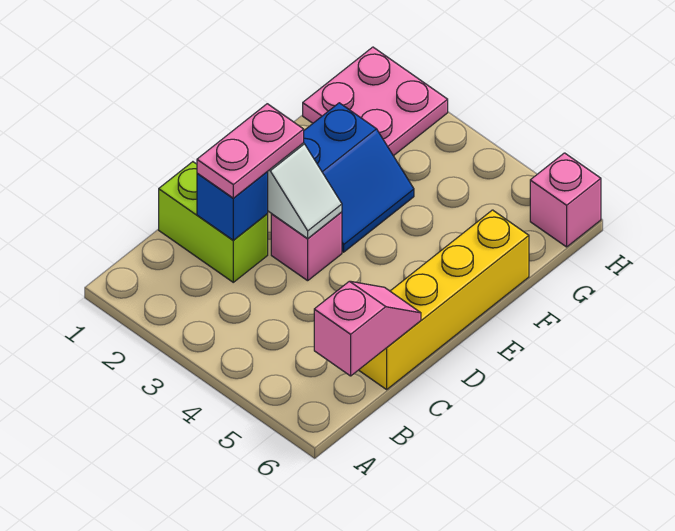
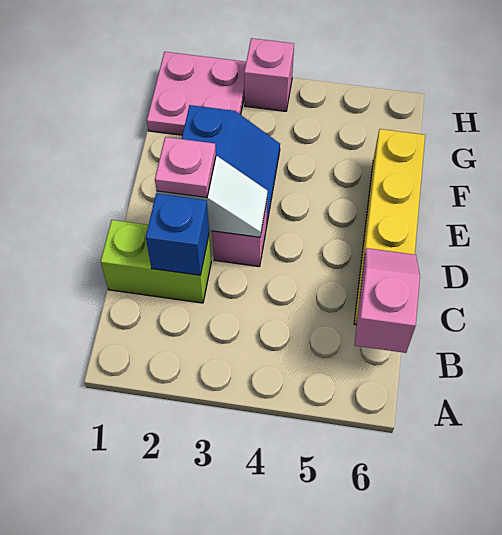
pink 1x2 plate [197,104,304,198] -> pink 1x1 plate [155,137,216,198]
pink 1x1 brick [530,153,601,247] -> pink 1x1 brick moved to [244,38,294,111]

